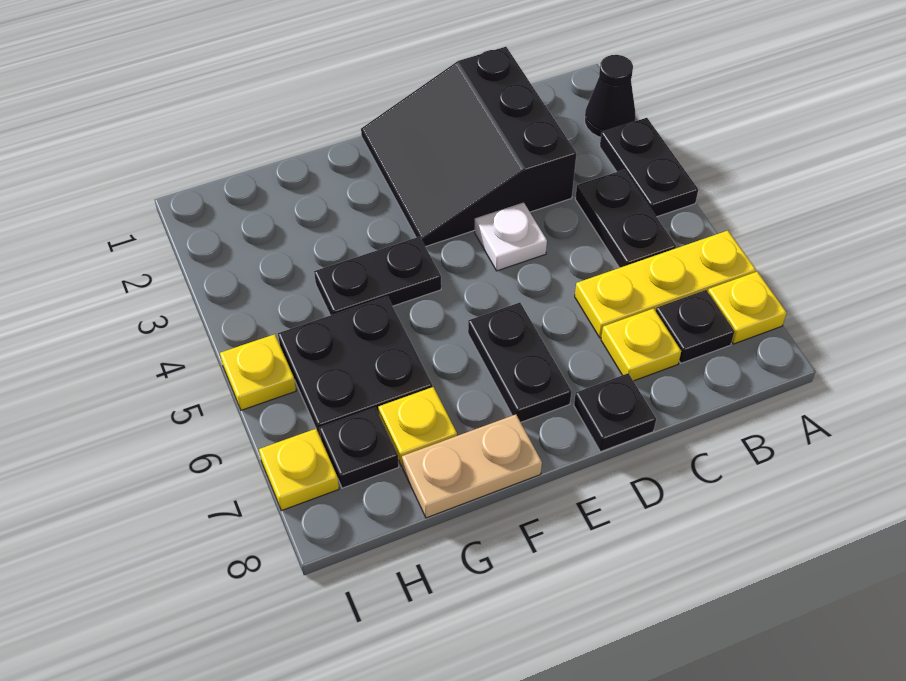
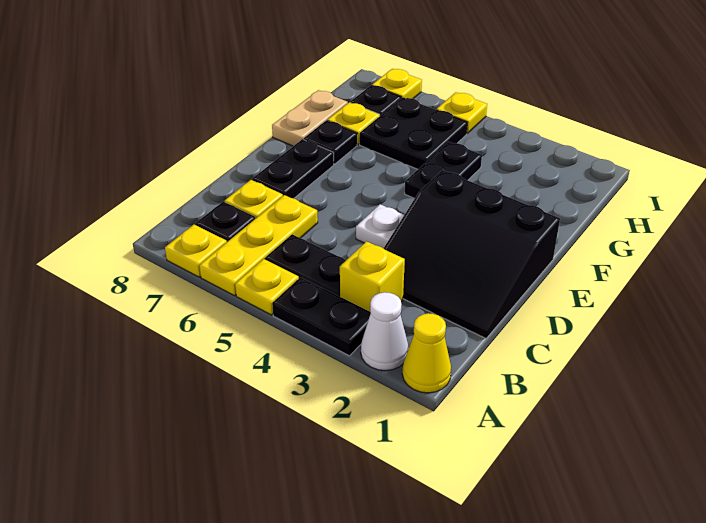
none -> yellow 1x1 cone [402,313,451,393]
black 1x1 cone [585,55,636,137] -> white 1x1 cone [361,292,408,371]
none -> yellow 1x1 plate [235,259,299,315]
none -> yellow 1x1 brick [340,241,405,311]
black 3x3 slope [361,47,576,247] -> black 3x3 slope turned to [384,170,560,338]
black 1x1 plate [574,373,656,452] -> black 1x1 plate moved to [304,121,357,164]
black 1x2 plate [468,303,571,422] -> black 1x2 plate turned to [252,139,334,199]

